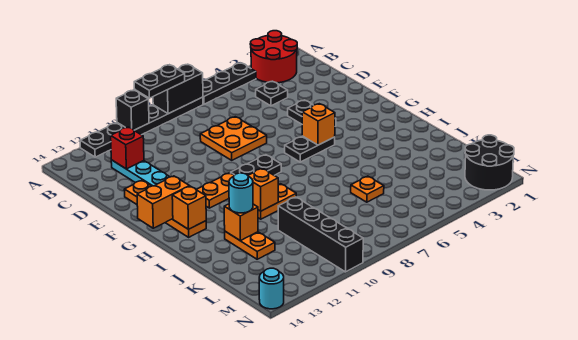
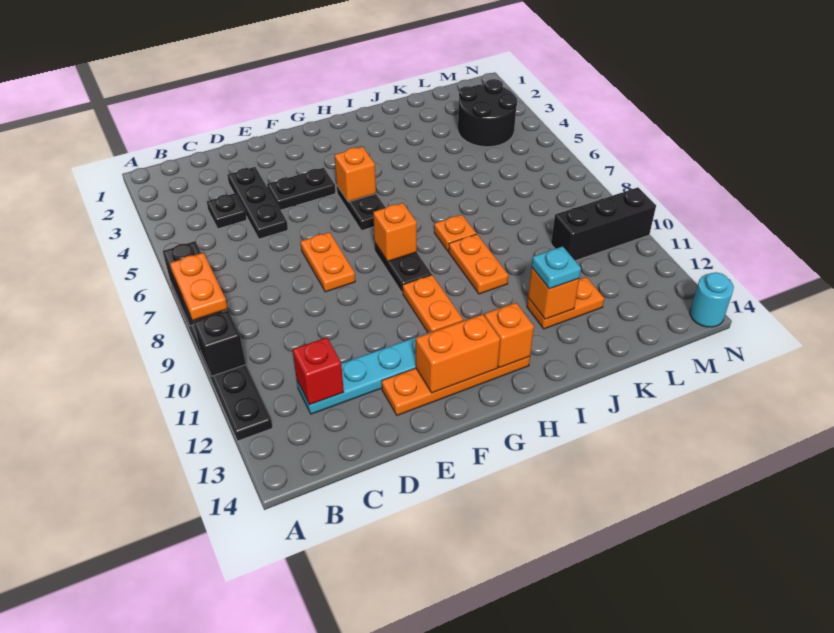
red 2x2 round brick [250,31,297,83] -> none
black 1x3 plate [203,63,256,104] -> black 1x3 plate moved to [227,167,288,239]
black 1x2 plate [134,65,185,98] -> orange 1x2 plate [170,253,228,320]
orange 2x2 plate [200,117,267,160] -> orange 1x2 plate [300,232,355,292]
orange 1x2 brick [137,176,189,228] -> orange 1x2 brick turned to [416,314,500,393]
orange 1x1 brick [248,168,278,211] -> orange 1x1 brick moved to [373,203,417,261]
cyan 1x1 round brick [229,173,253,213] -> cyan 1x1 plate [532,246,581,289]
orange 1x1 plate [351,176,384,202] -> orange 1x1 plate moved to [434,215,476,252]
black 1x4 brick [278,197,363,272] -> black 1x3 brick [551,187,656,261]
black 2x2 round brick [465,135,514,190] -> black 2x2 round brick moved to [458,79,517,147]

